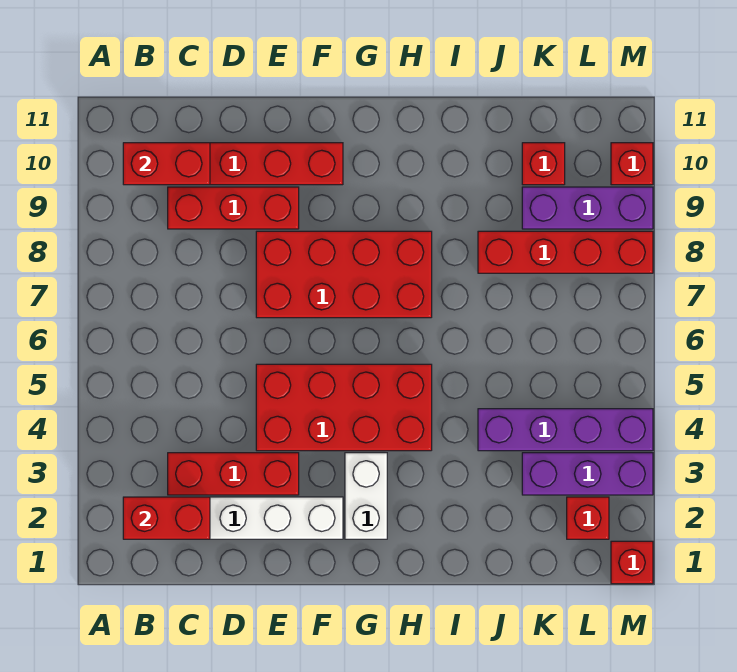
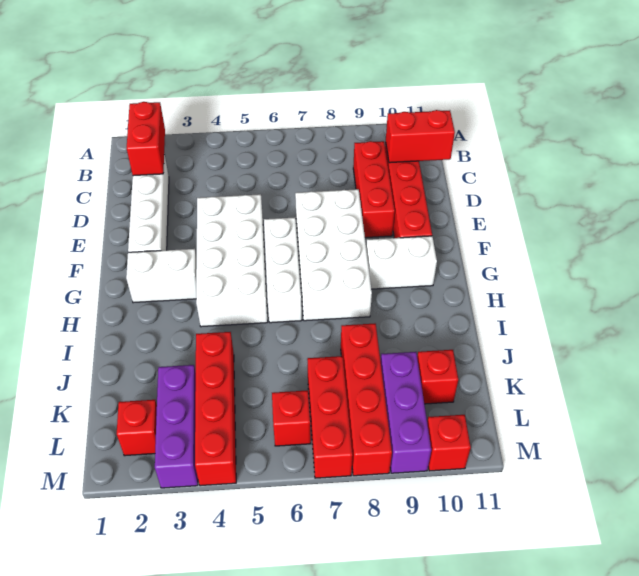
red 1x2 brick [123,143,210,185] -> red 1x2 brick turned to [386,110,455,163]
red 1x3 brick [168,453,299,495] -> red 1x3 brick moved to [307,356,352,478]
red 2x4 brick [256,364,432,451] -> white 2x4 brick [196,194,268,327]
red 2x4 brick [256,231,432,318] -> white 2x4 brick [295,189,372,321]
none -> white 1x3 brick [264,217,302,323]
none -> white 1x2 brick [366,236,437,289]
purple 1x4 brick [478,409,653,451] -> red 1x4 brick [195,332,236,486]
red 1x1 brick [611,541,653,584] -> red 1x1 brick moved to [272,390,311,446]

